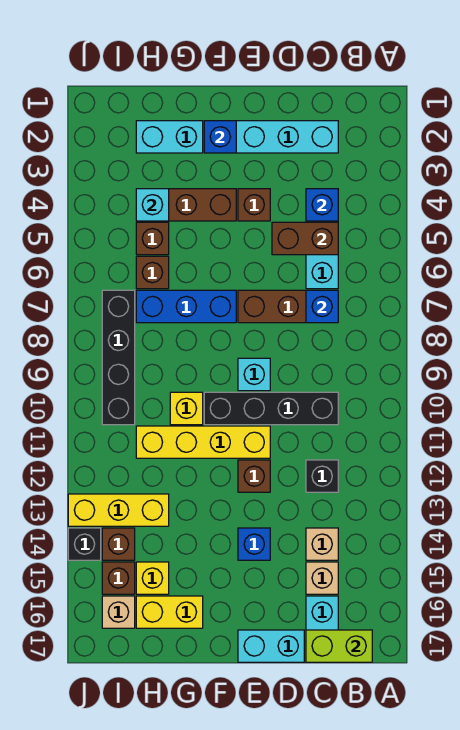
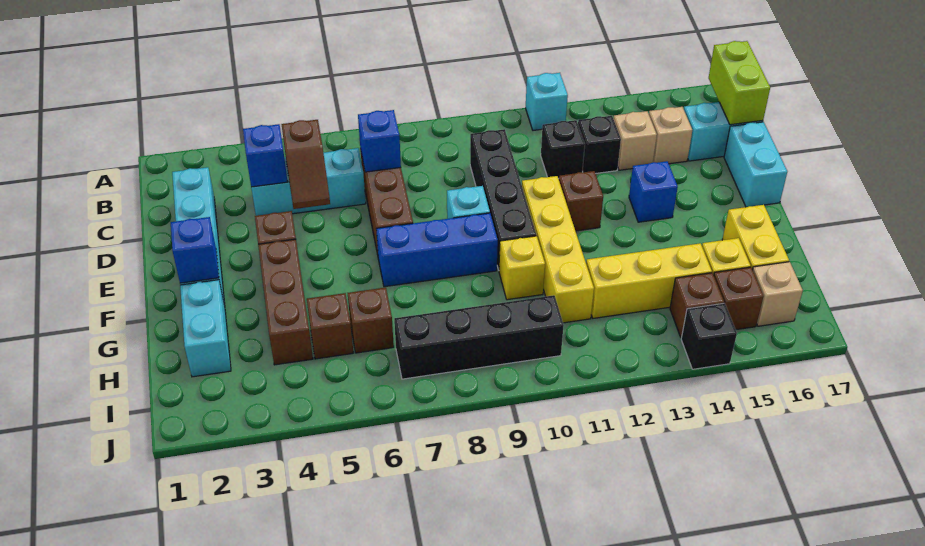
brown 1x2 brick [272,222,338,255] -> brown 1x2 slope [281,120,330,209]
none -> black 1x1 brick [578,116,621,174]
blue 1x3 brick [136,290,236,323] -> blue 1x3 brick turned to [376,213,498,287]
cyan 1x1 brick [136,189,169,221] -> cyan 1x1 brick moved to [526,73,568,130]
yellow 1x3 brick [68,494,169,526] -> yellow 1x3 brick turned to [586,243,712,318]

